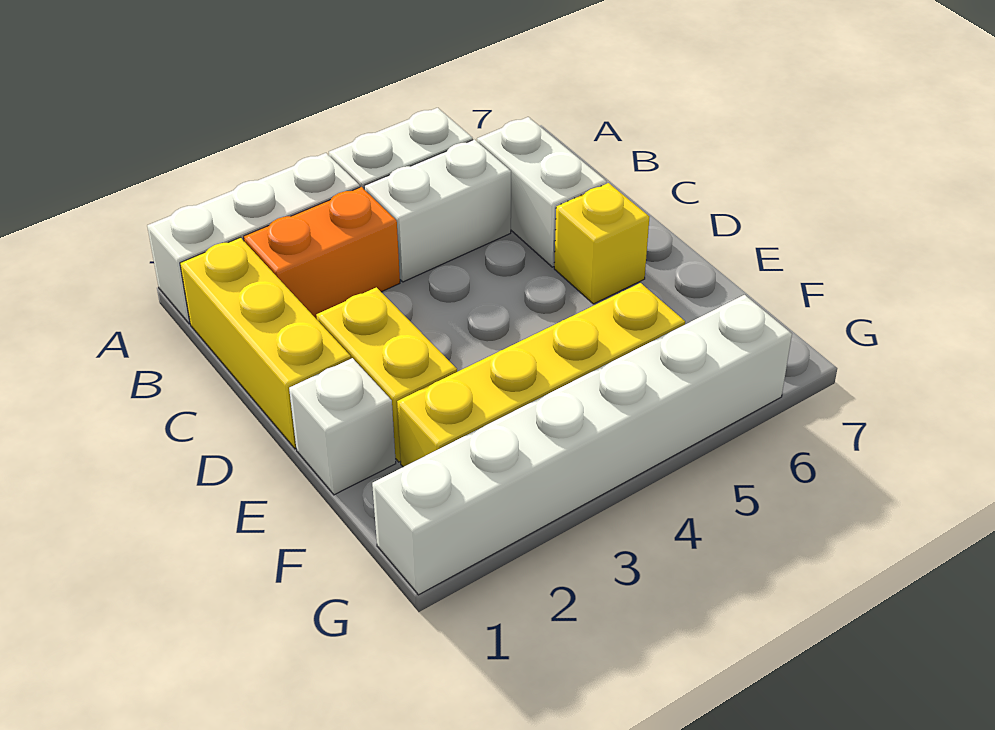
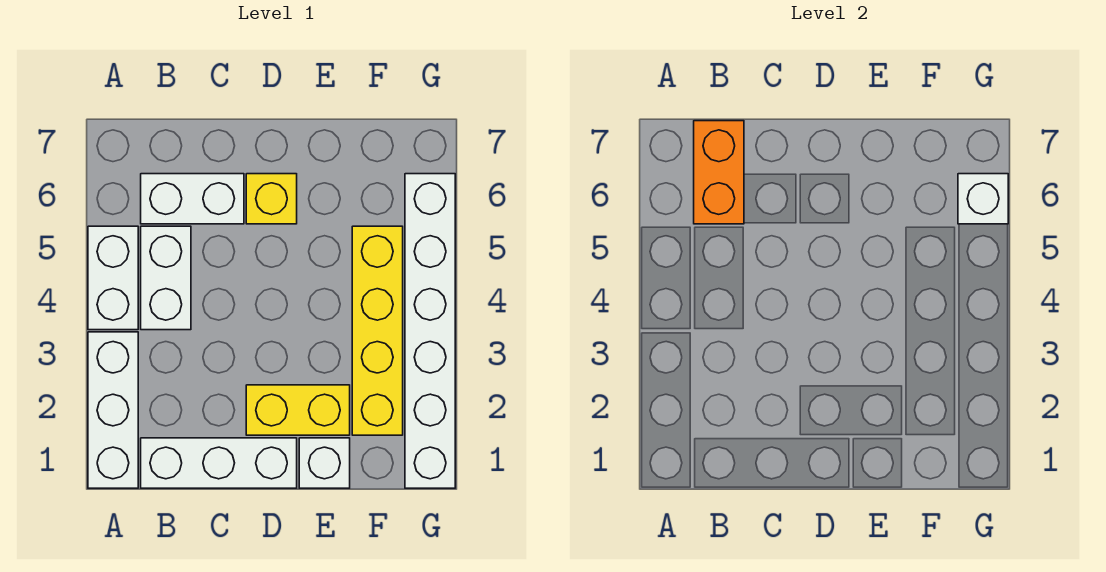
yellow 1x3 brick [180,238,351,449] -> white 1x3 brick [141,438,297,488]
orange 1x2 brick [244,187,400,319] -> orange 1x2 brick moved to [694,121,744,224]
none -> white 1x1 brick [958,174,1008,224]

